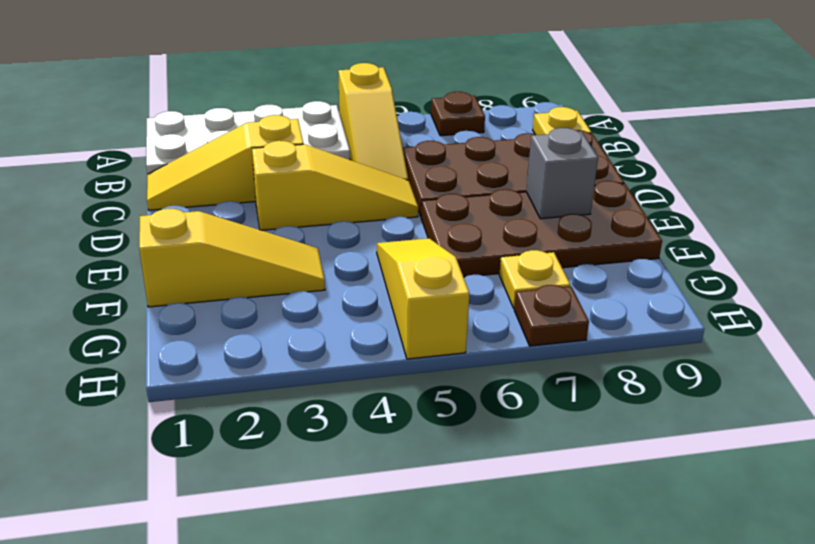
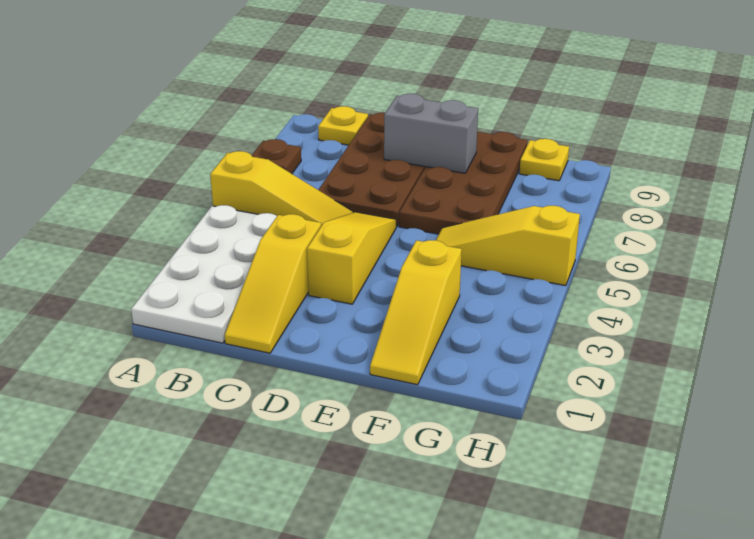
grey 1x1 brick [526,128,598,219] -> grey 1x2 brick [384,94,478,173]
yellow 1x3 slope [139,209,325,307] -> yellow 1x3 slope turned to [370,240,462,385]
yellow 1x1 plate [499,250,570,308] -> yellow 1x1 plate moved to [519,139,569,181]
brown 1x1 plate [514,285,589,346] -> none

